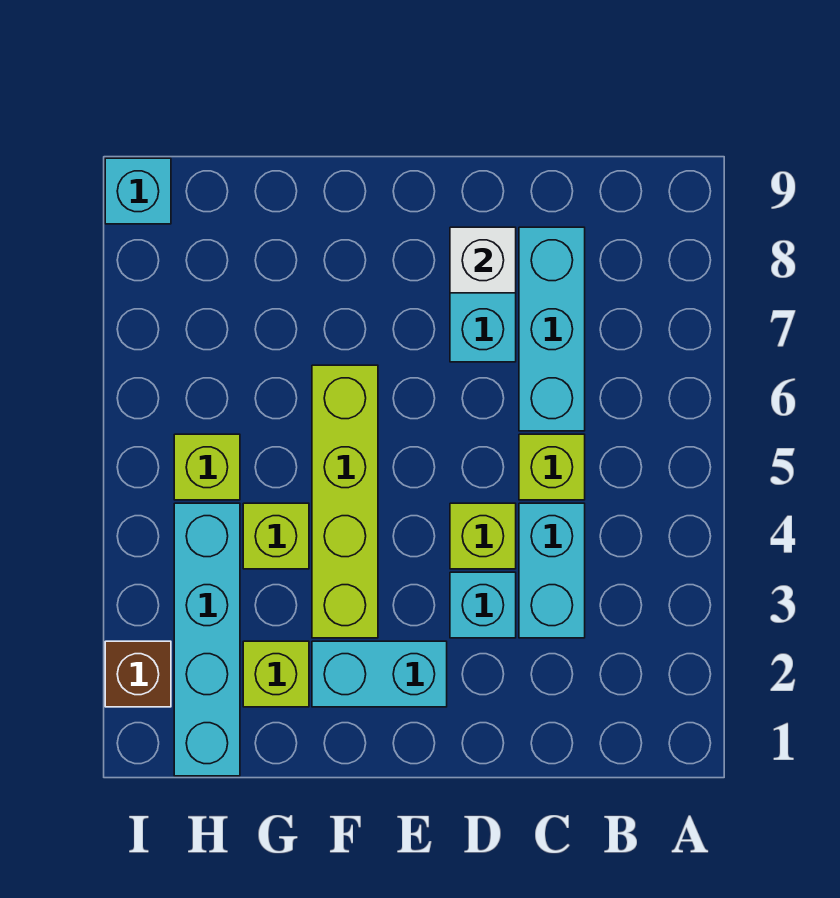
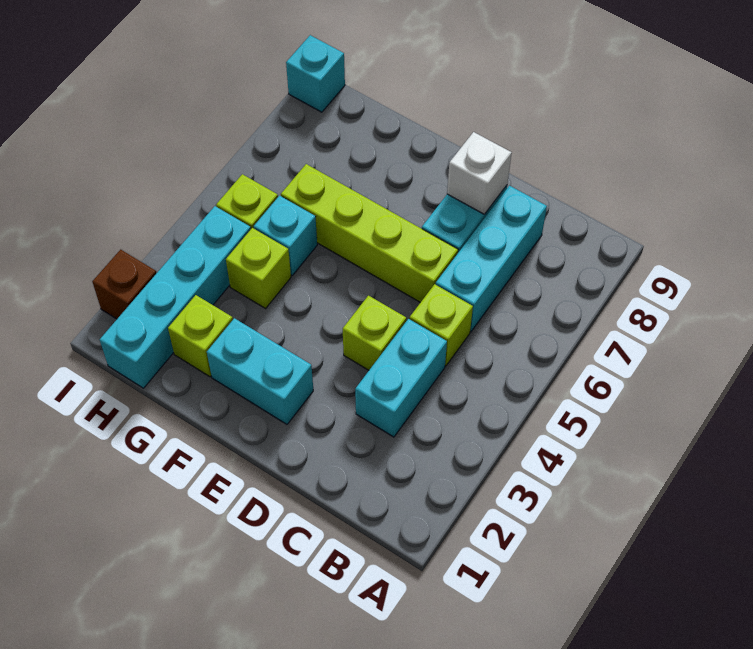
cyan 1x1 brick [450,572,516,638] -> cyan 1x1 brick moved to [254,196,317,275]
lime 1x4 brick [312,365,378,638] -> lime 1x4 brick turned to [281,164,458,302]

